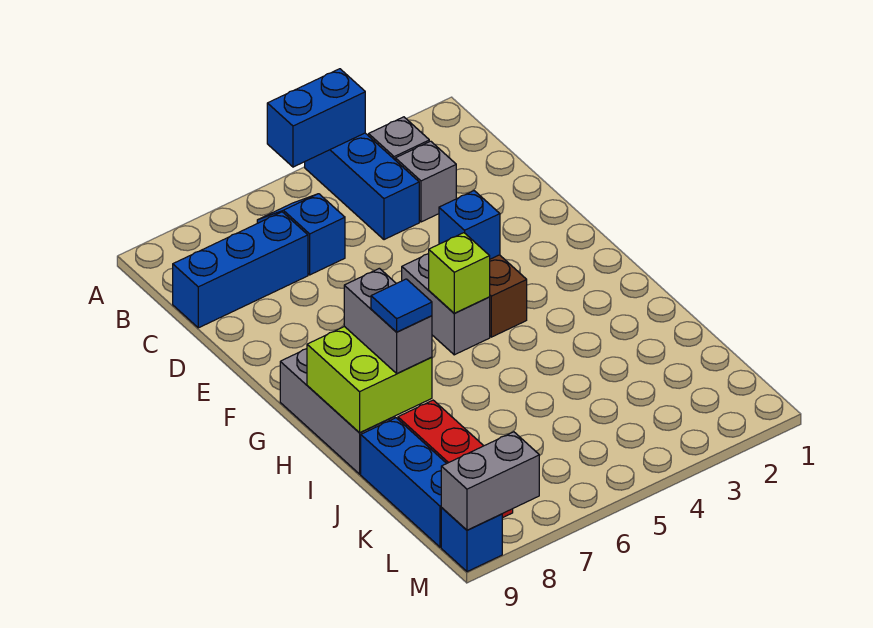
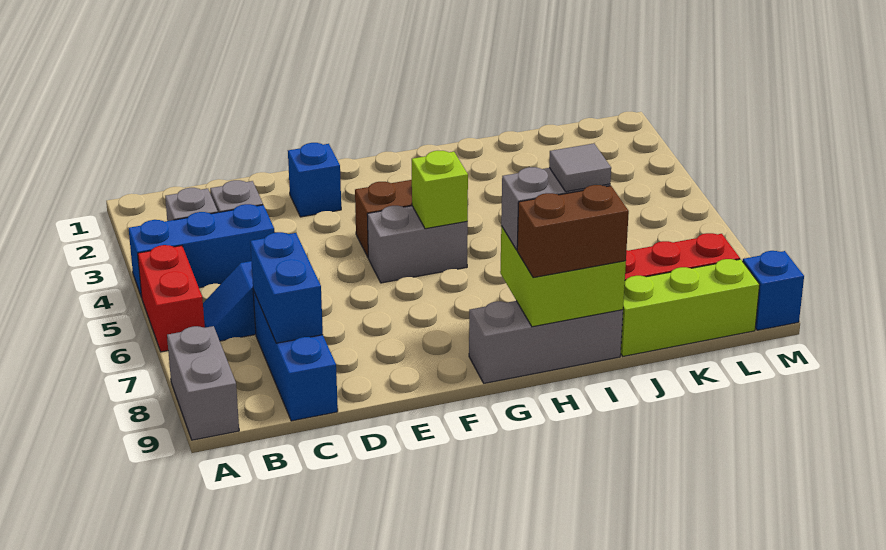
blue 1x2 brick [267,69,365,167] -> blue 1x2 brick moved to [250,232,323,343]
none -> red 1x2 brick [138,245,205,352]
blue 1x1 brick [439,191,500,259] -> blue 1x1 brick moved to [288,143,341,217]
none -> brown 1x2 brick [517,185,629,278]
blue 1x1 tile [371,279,432,332] -> grey 1x1 tile [549,143,611,192]
blue 1x3 brick [361,418,447,547] -> lime 1x3 brick [621,259,760,356]
grey 1x2 brick [441,432,539,530] -> grey 1x2 brick moved to [167,326,239,440]

